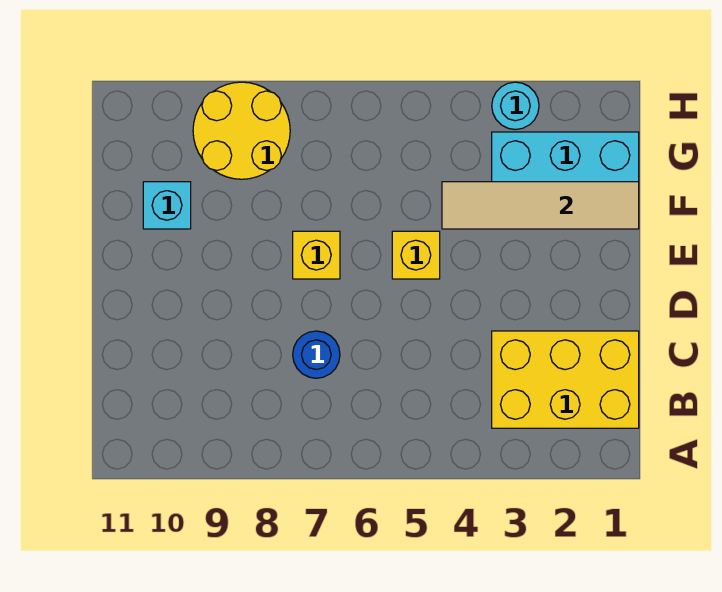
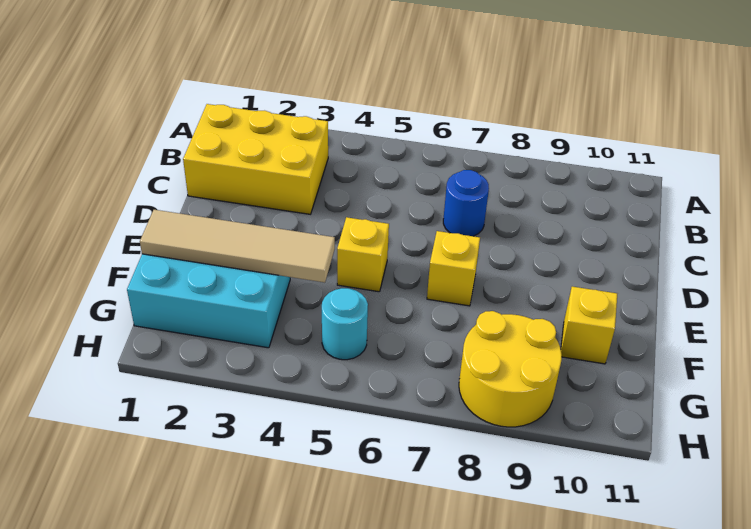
cyan 1x1 brick [143,182,191,229] -> yellow 1x1 brick [561,287,617,364]
cyan 1x1 round brick [492,82,539,130] -> cyan 1x1 round brick moved to [322,288,368,360]

